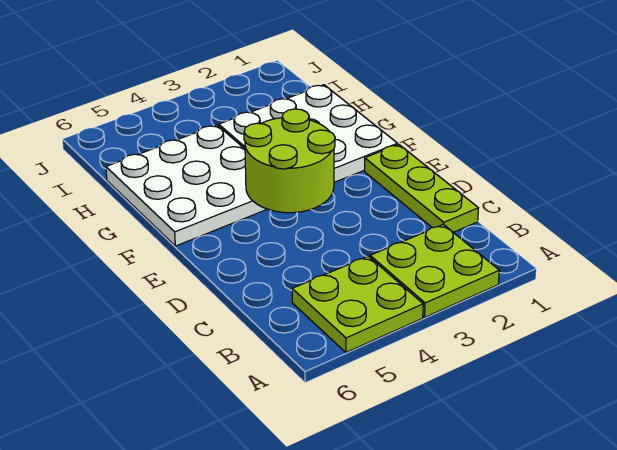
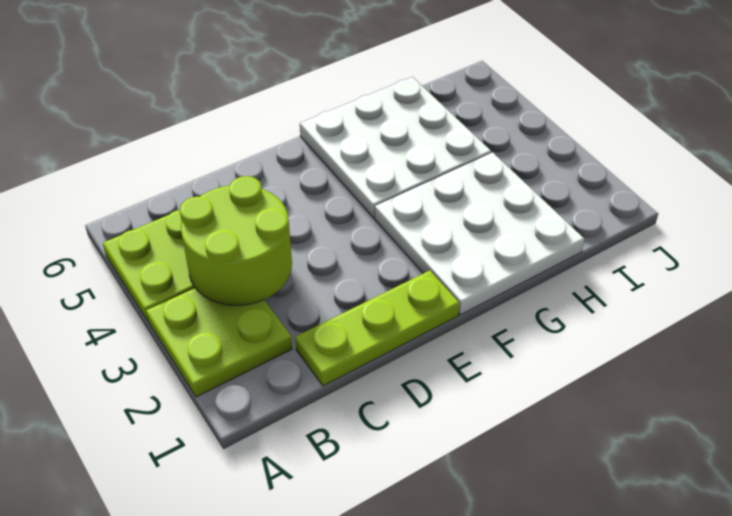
lime 2x2 round brick [244,109,335,213] -> lime 2x2 round brick moved to [180,176,292,305]

